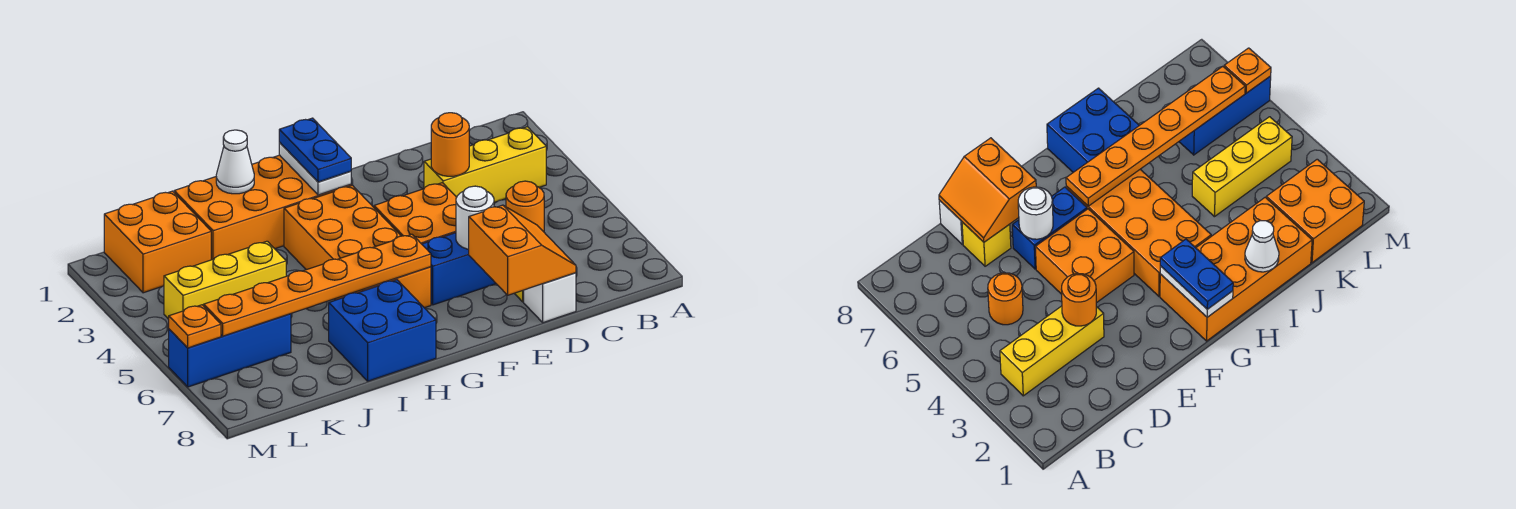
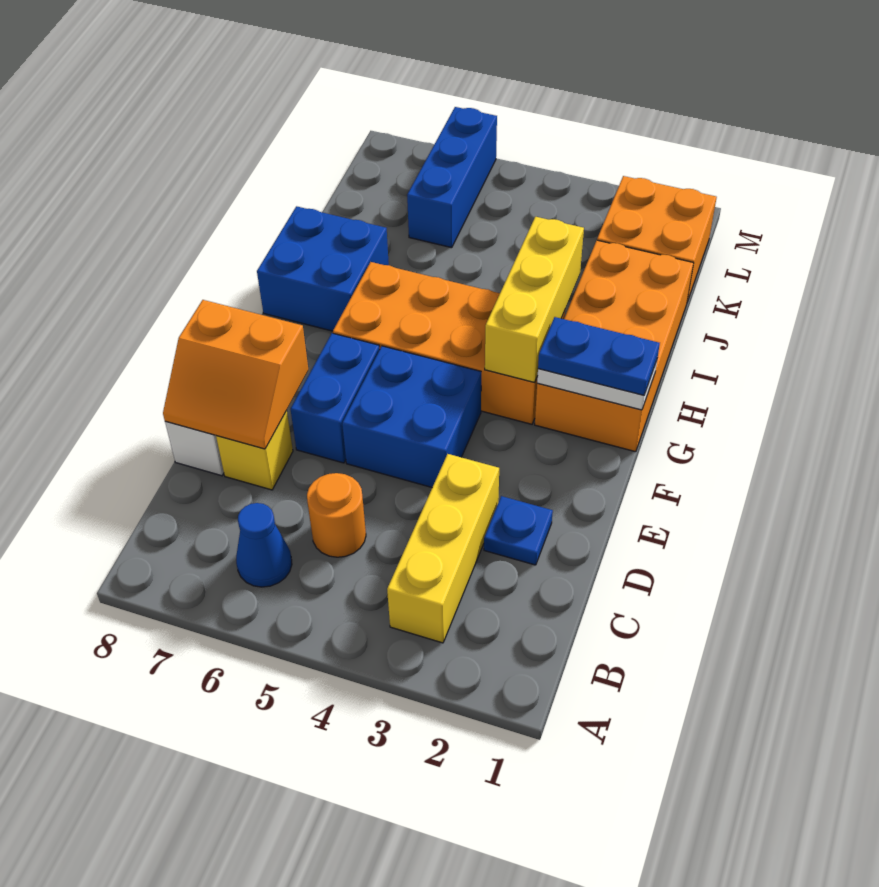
none -> blue 1x1 cone [236,503,292,587]
none -> blue 1x1 plate [484,496,553,565]
orange 1x1 round brick [431,113,469,176] -> none
orange 2x2 brick [374,183,457,244] -> blue 2x2 brick [342,346,481,487]
white 1x1 round brick [456,186,494,249] -> none
orange 1x6 plate [204,234,431,336] -> none
white 1x1 cone [216,130,254,194] -> none
yellow 1x3 brick [164,241,286,319] -> yellow 1x3 brick moved to [485,217,584,382]
orange 1x1 plate [169,305,221,348] -> none

